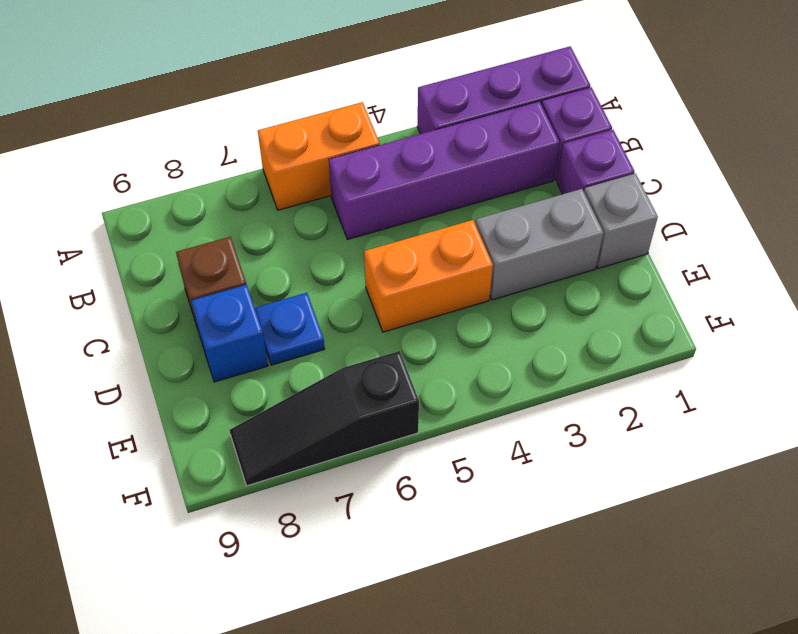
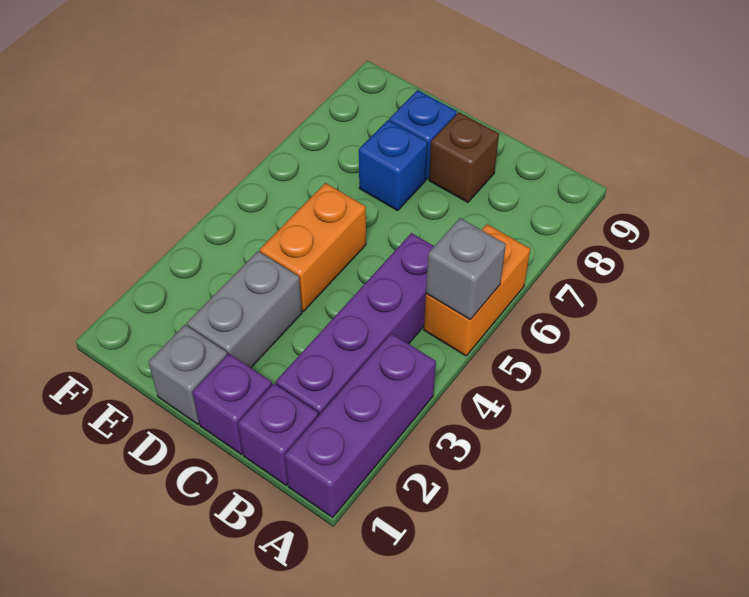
none -> grey 1x1 brick [426,218,506,320]
blue 1x1 plate [255,293,325,365] -> blue 1x1 brick [359,120,428,211]
black 1x3 slope [230,351,419,486] -> none

